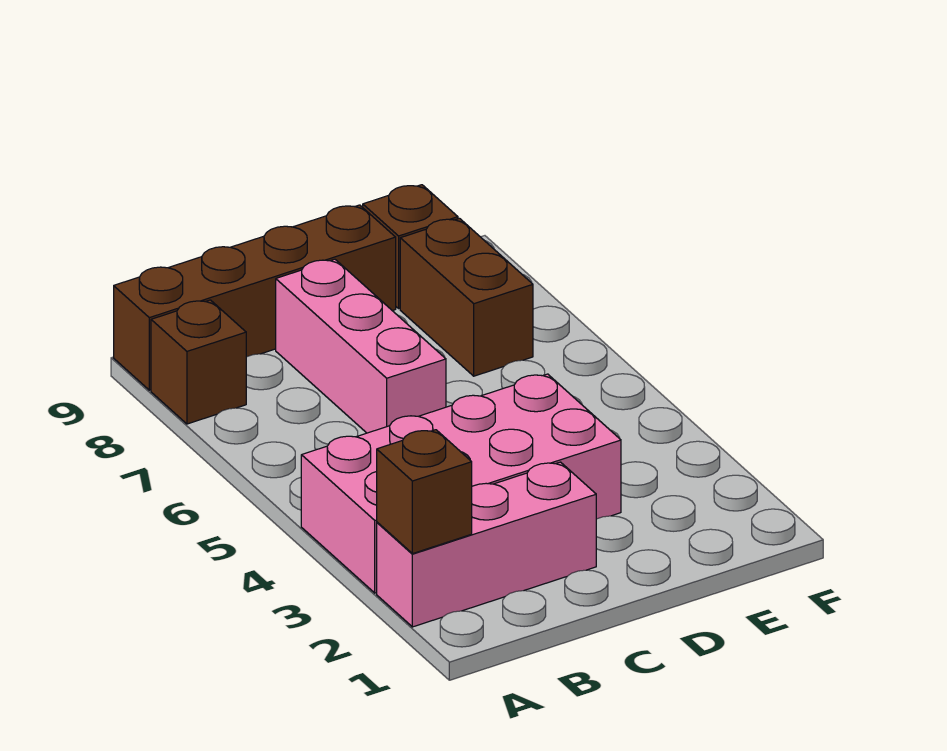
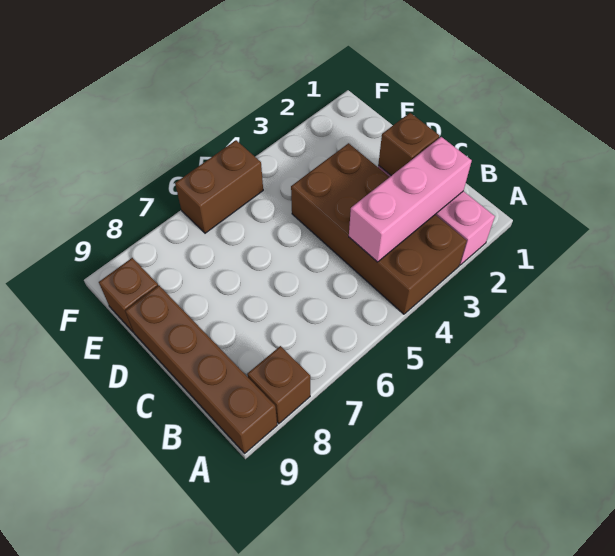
brown 1x1 brick [377,430,472,554] -> brown 1x1 brick moved to [378,113,439,176]
pink 2x4 brick [301,374,621,593] -> brown 2x4 brick [291,143,467,314]
pink 1x3 brick [276,259,446,433] -> pink 1x3 brick moved to [349,137,472,262]
brown 1x2 brick [400,218,533,376] -> brown 1x2 brick moved to [175,140,263,233]

